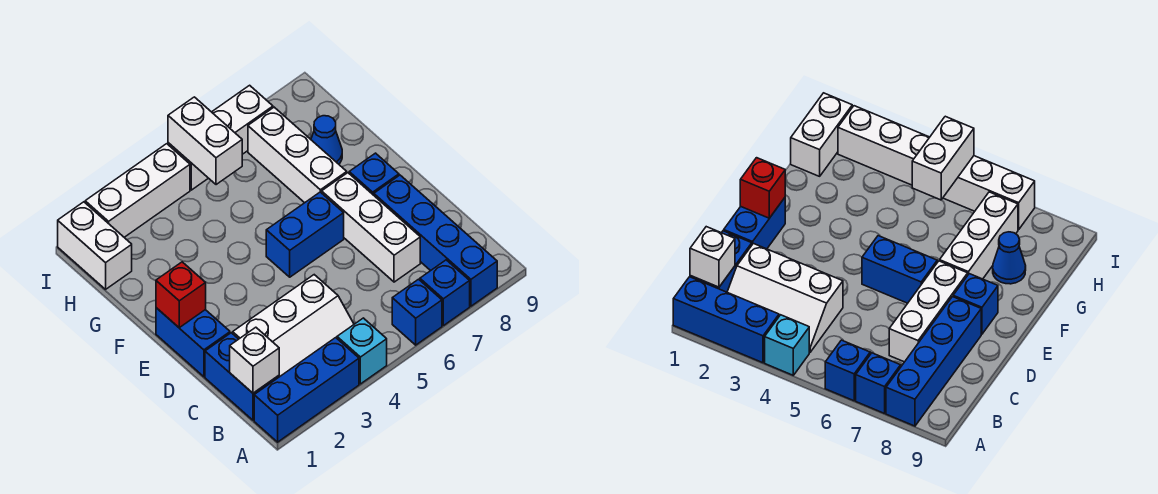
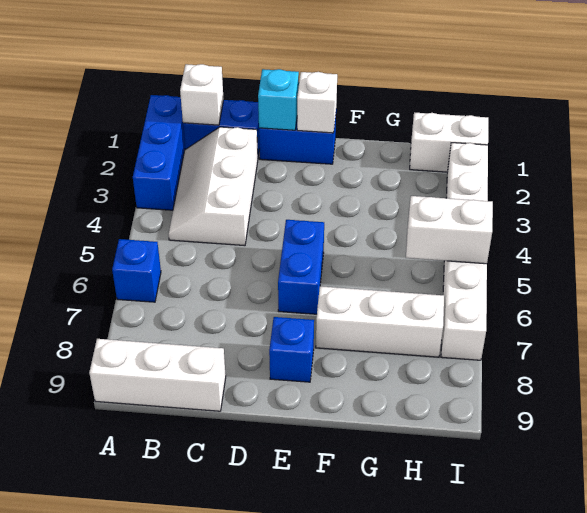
cyan 1x1 brick [337,318,387,384] -> cyan 1x1 brick moved to [258,69,299,130]
blue 1x1 brick [420,260,470,326] -> none
blue 1x4 brick [374,175,497,306] -> none
white 1x3 brick [322,173,420,282] -> white 1x3 brick moved to [89,339,226,411]
red 1x1 brick [156,262,206,328] -> white 1x1 brick [297,72,337,133]
blue 1x1 cone [311,116,342,164] -> none

